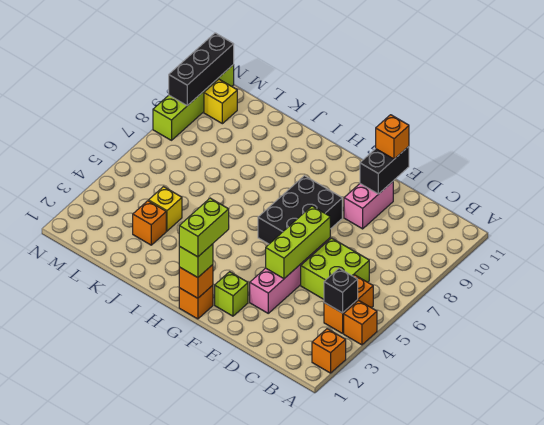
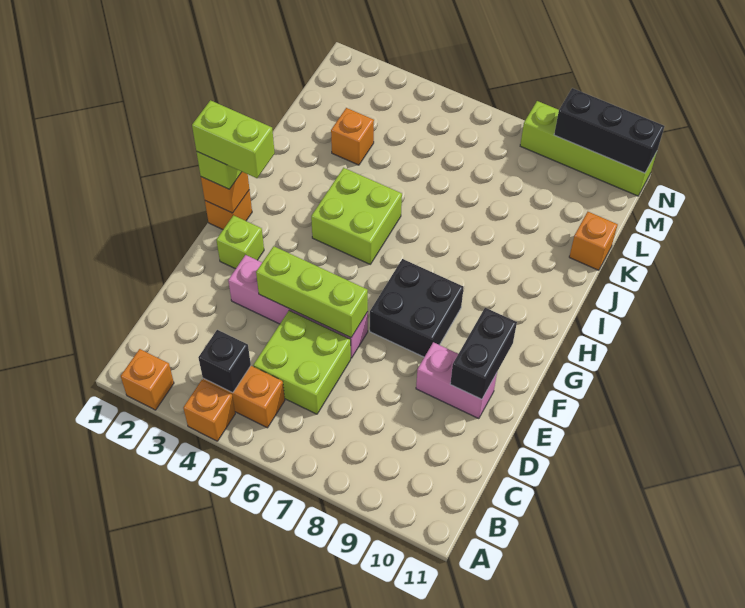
black 1x2 brick [360,146,409,194] -> black 1x2 brick turned to [450,308,517,399]
orange 1x1 brick [376,115,409,159] -> orange 1x1 brick moved to [569,212,618,270]
black 2x3 brick [258,176,342,244] -> black 2x2 brick [370,259,464,357]
none -> lime 2x2 brick [311,168,402,264]
yellow 1x1 brick [149,187,182,231] -> none
yellow 1x1 brick [204,79,237,124] -> none

